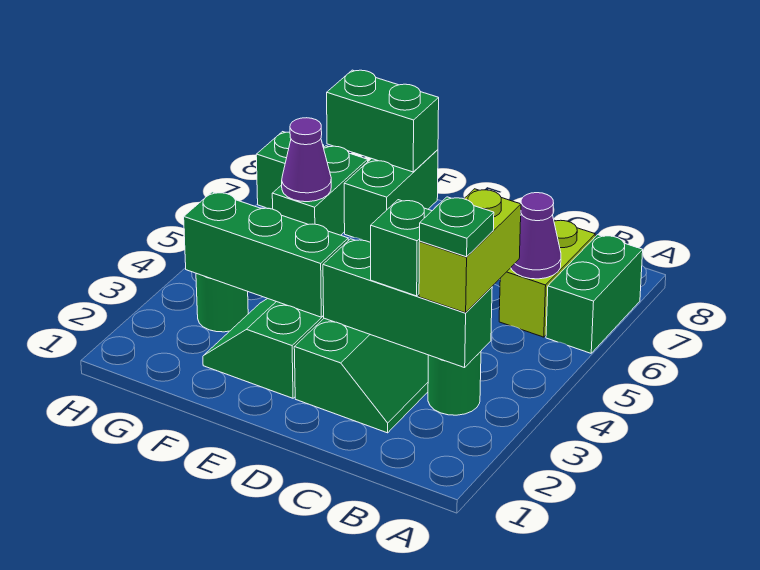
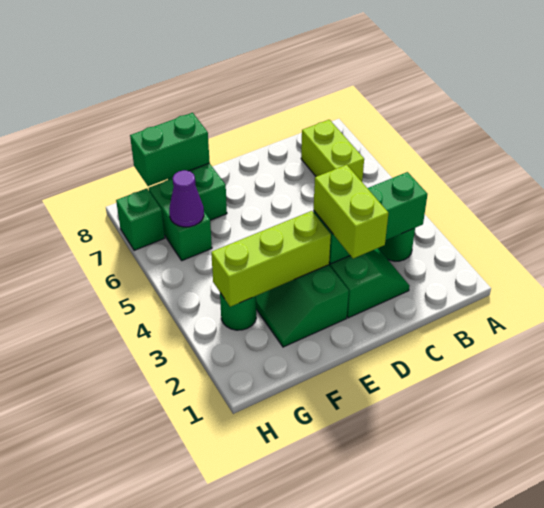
green 1x2 brick [546,235,643,353] -> none
lime 1x2 brick [419,189,521,313] -> lime 1x2 brick moved to [314,165,388,259]
green 1x1 plate [420,197,494,257] -> none
purple 1x1 cone [511,193,561,279] -> none
green 1x1 brick [371,200,431,296] -> none
green 1x3 brick [184,192,348,317] -> lime 1x3 brick [211,211,331,307]

